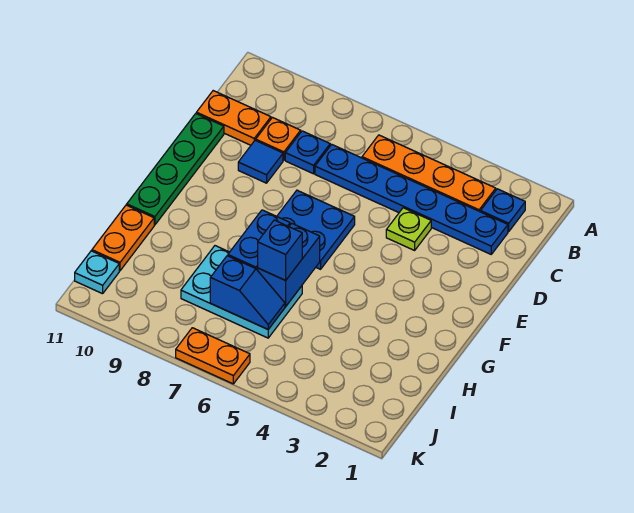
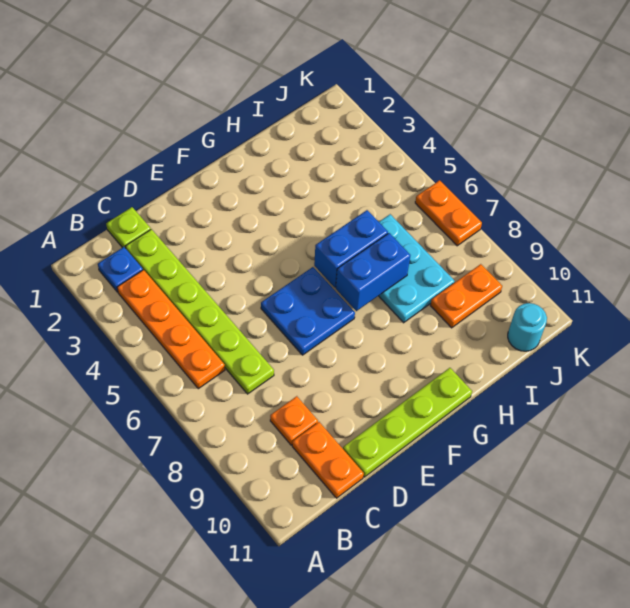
blue 1x6 plate [315,145,508,254] -> lime 1x6 plate [126,229,274,394]
blue 1x1 plate [285,131,330,174] -> none
lime 1x1 plate [386,208,431,250] -> lime 1x1 plate moved to [106,207,151,248]
blue 1x1 tile [238,140,283,183] -> none
green 1x4 plate [127,114,224,225] -> lime 1x4 plate [343,368,472,477]
blue 1x1 brick [258,220,302,280] -> none
orange 1x2 plate [92,205,154,271] -> orange 1x2 plate moved to [430,264,502,328]
blue 1x2 slope [210,256,285,329] -> none
cyan 1x1 plate [75,251,119,294] -> cyan 1x1 round brick [508,303,547,351]

